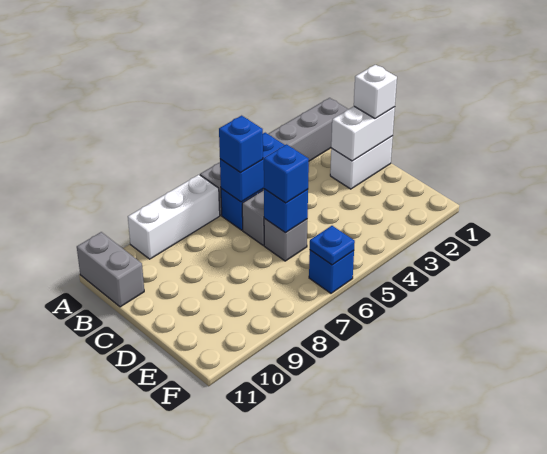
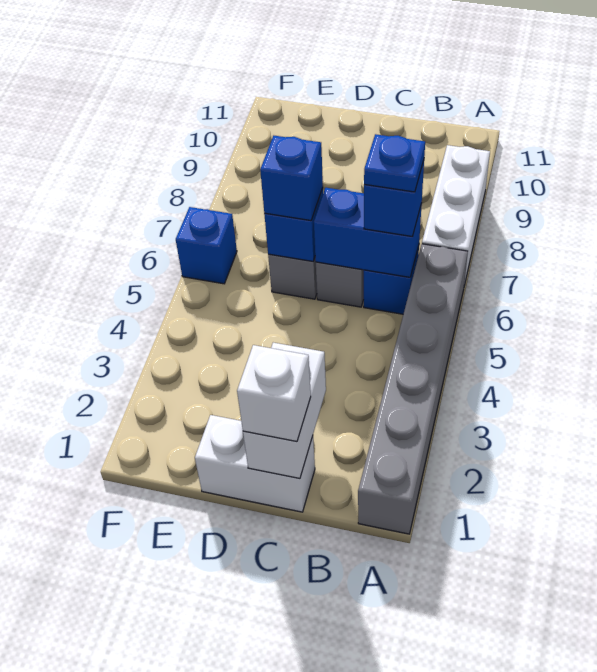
grey 1x2 brick [77,232,144,307] -> none
blue 1x2 brick [220,133,285,202] -> blue 1x2 brick turned to [314,188,422,277]
white 1x2 brick [330,136,393,189] -> white 1x2 brick turned to [195,415,315,512]
blue 1x1 plate [310,226,355,265] -> blue 1x1 plate moved to [364,134,425,192]

